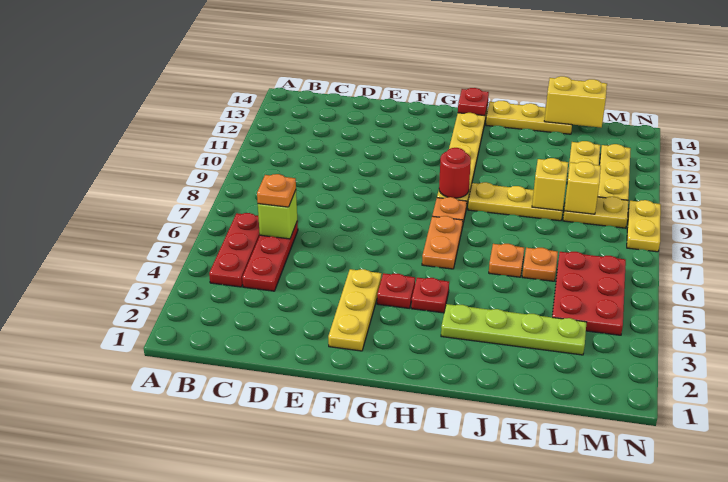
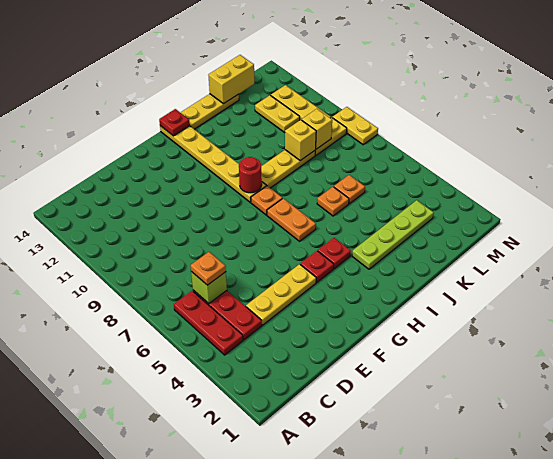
yellow 1x3 plate [328,269,381,351] -> yellow 1x3 plate turned to [246,264,316,325]
red 2x3 plate [552,252,626,335] -> none

